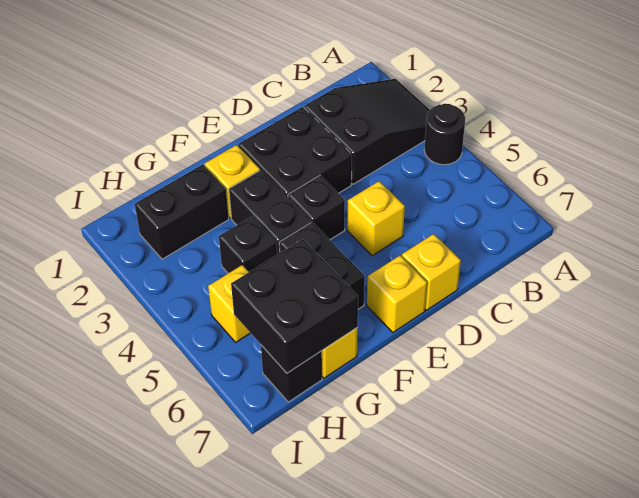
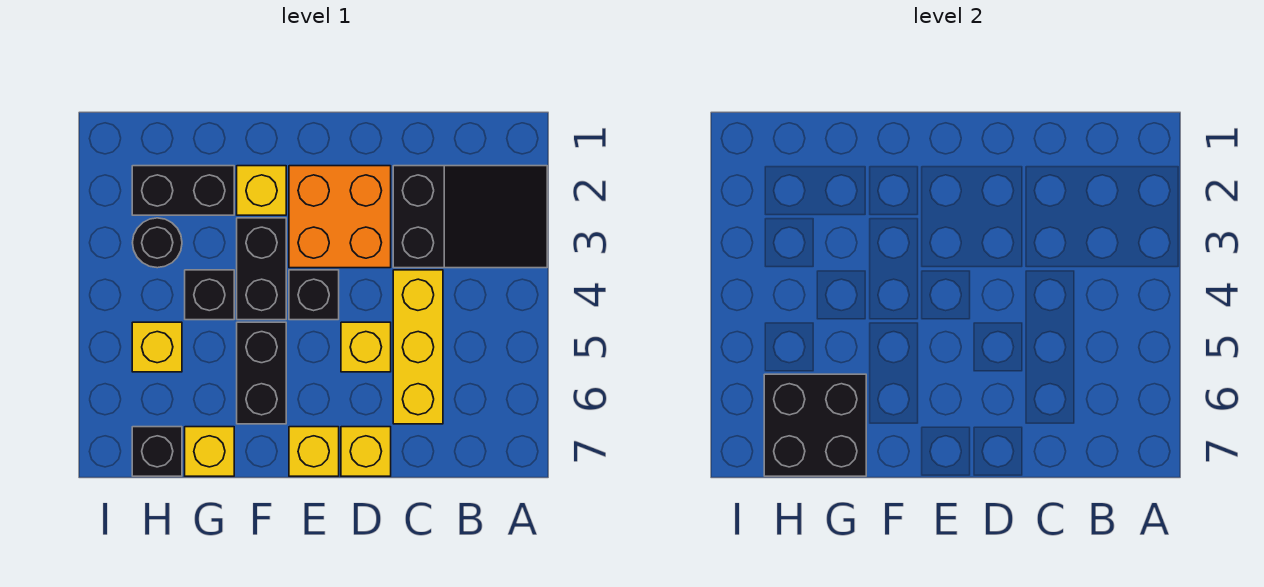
black 1x1 round brick [424,104,465,165] -> black 1x1 round brick moved to [133,218,182,268]
none -> yellow 1x3 brick [393,270,443,424]
black 2x2 brick [238,107,352,197] -> orange 2x2 brick [289,166,391,268]

